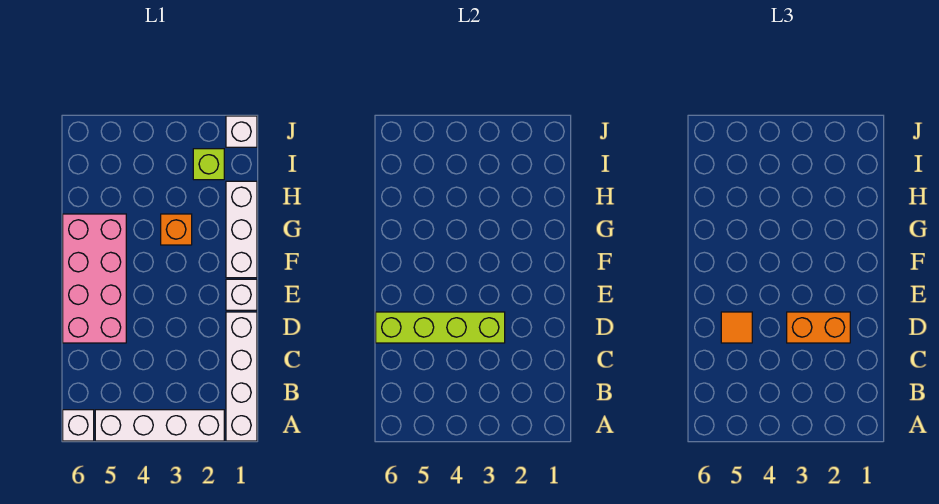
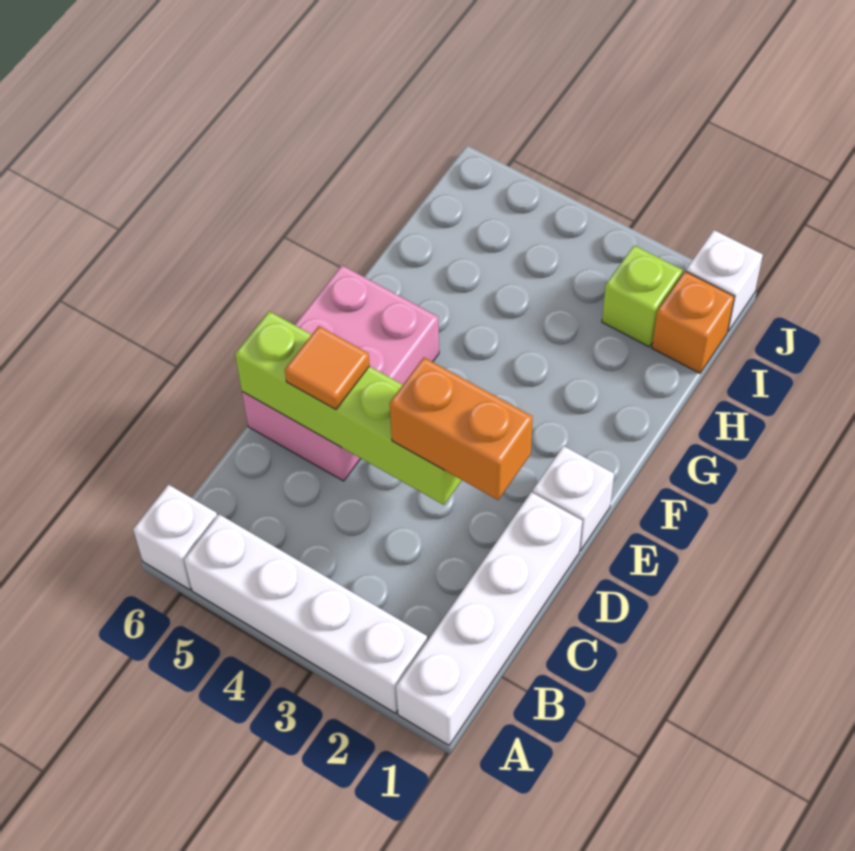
pink 2x4 brick [63,214,126,343] -> pink 2x3 brick [242,265,439,481]
white 1x3 brick [226,181,257,278] -> none
orange 1x1 brick [161,214,192,245] -> orange 1x1 brick moved to [652,271,734,373]

